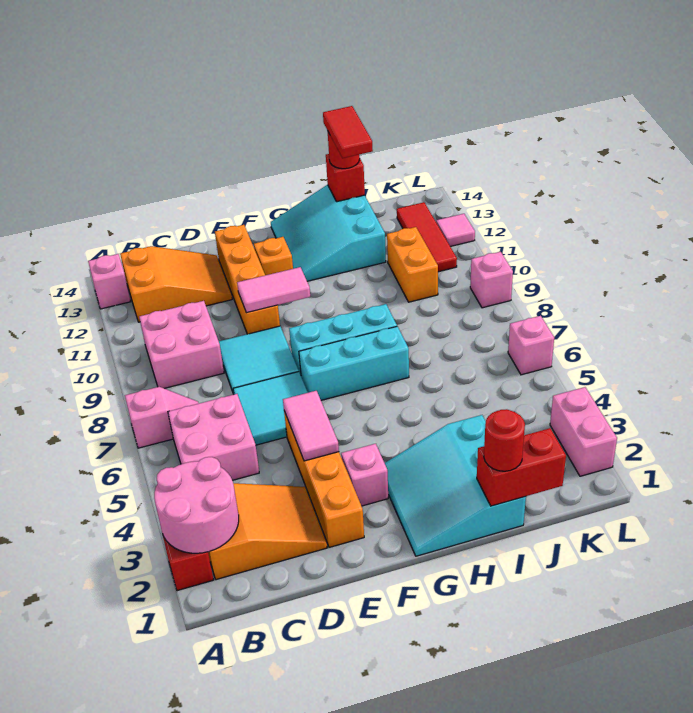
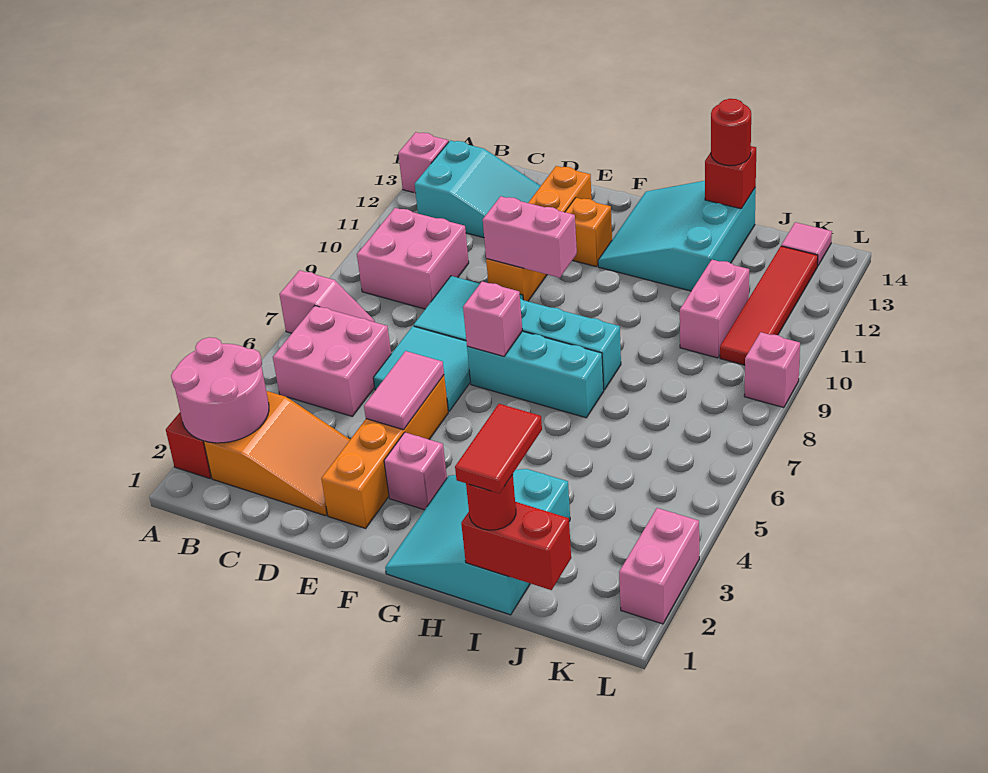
orange 2x3 slope [120,246,232,322] -> cyan 2x3 slope [415,140,540,238]
pink 1x2 tile [237,267,310,313] -> pink 1x2 brick [483,196,577,278]
red 1x2 tile [323,106,373,158] -> red 1x2 tile moved to [455,404,542,493]
orange 1x2 brick [387,227,438,302] -> pink 1x2 brick [680,260,749,358]
red 1x3 tile [397,202,457,272] -> red 1x4 tile [720,246,818,365]
pink 1x1 brick [508,316,554,375] -> pink 1x1 brick moved to [463,282,522,356]
pink 1x1 tile [436,214,475,247] -> pink 1x1 tile moved to [781,222,832,266]

